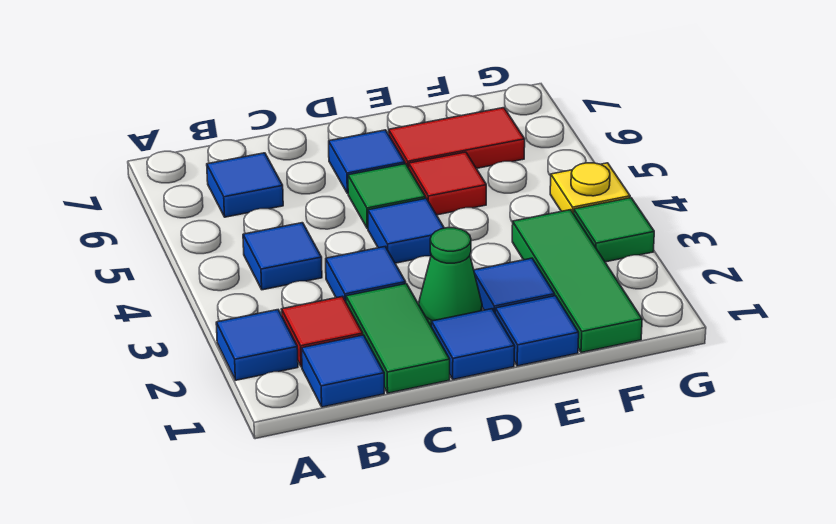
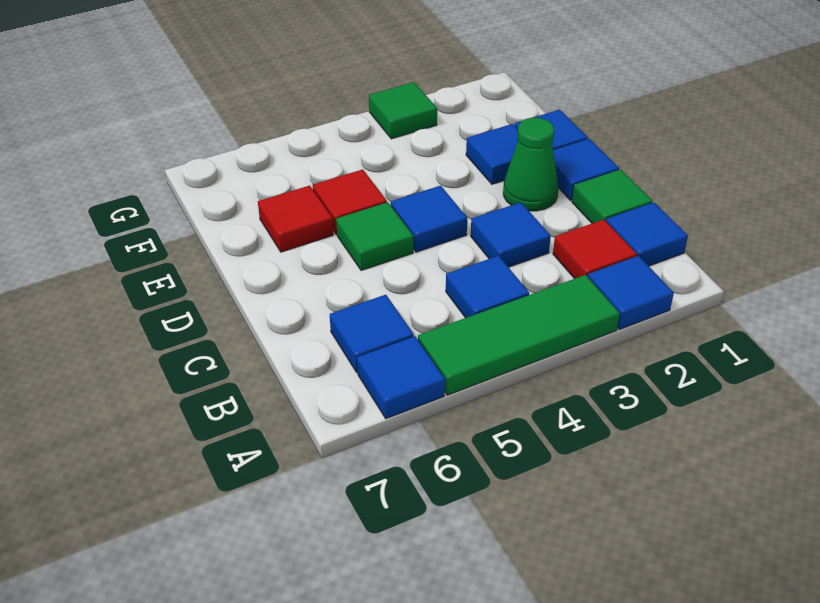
green 1x2 tile [346,284,450,393] -> green 1x1 tile [572,169,652,223]
blue 1x1 tile [329,130,405,193] -> blue 1x1 tile moved to [357,336,445,419]
red 1x2 tile [389,108,525,168] -> red 1x1 tile [258,186,333,252]
green 1x3 tile [512,210,642,353] -> green 1x3 tile moved to [418,275,620,395]
yellow 1x1 plate [550,163,630,214] -> none

